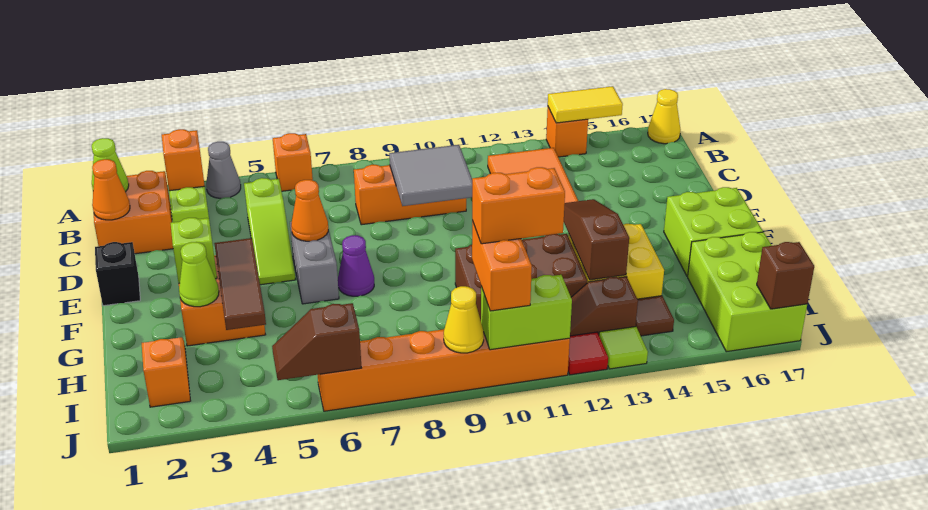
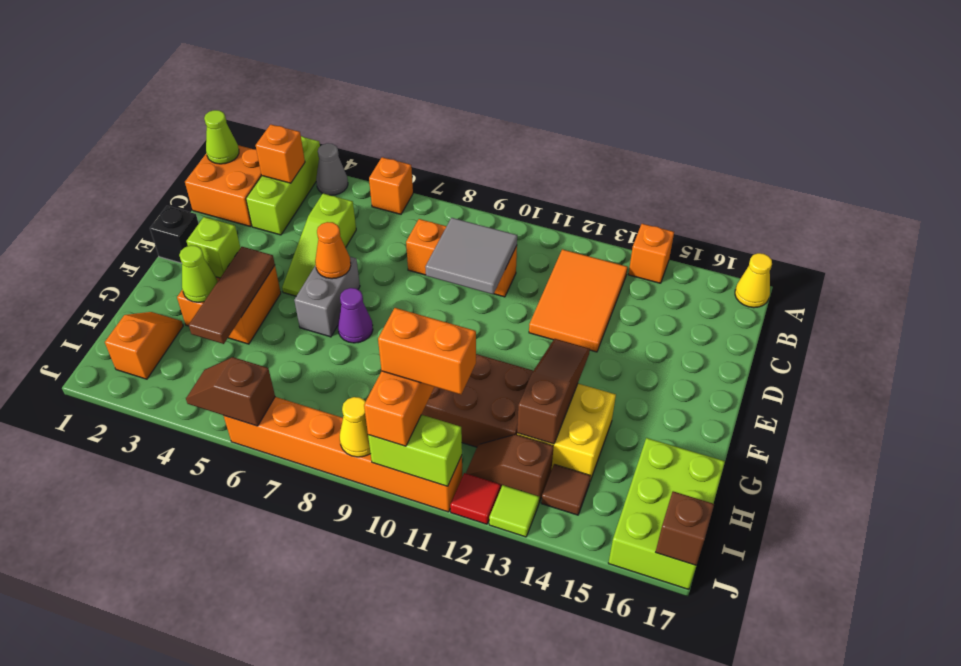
yellow 1x2 tile [548,86,623,123] -> none
orange 1x1 cone [92,159,130,220] -> none
lime 2x2 brick [664,187,763,276] -> none

